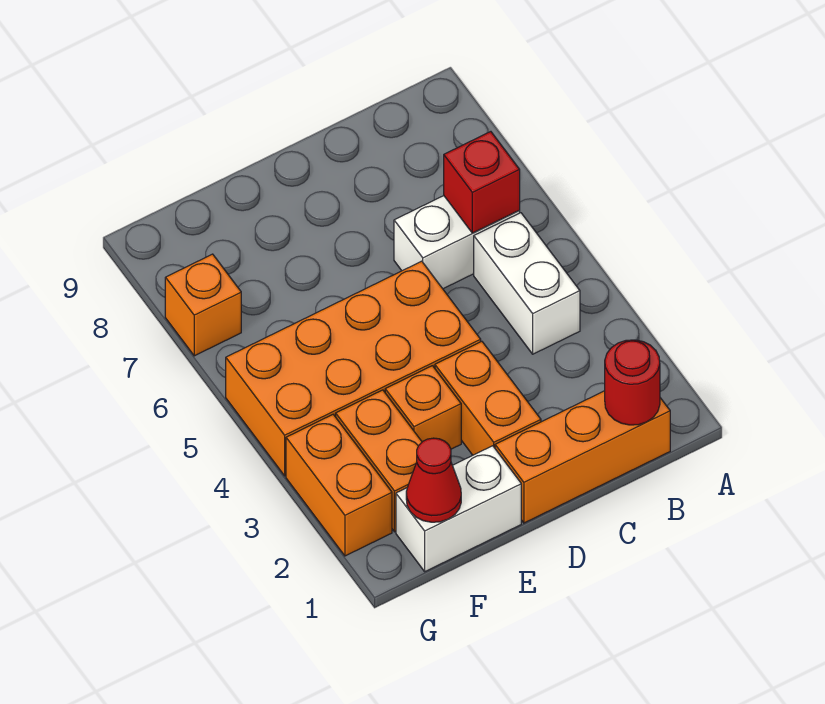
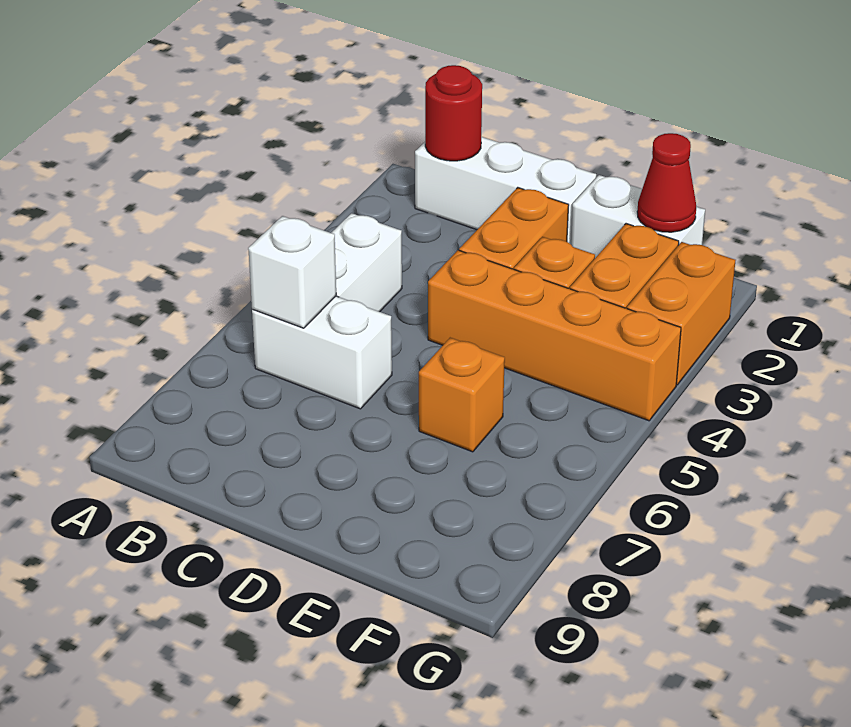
orange 1x3 brick [495,391,670,523] -> white 1x3 brick [415,137,596,244]
red 1x1 brick [444,132,520,233] -> white 1x1 brick [248,216,336,328]
orange 2x4 brick [226,261,481,476] -> orange 1x4 brick [428,250,681,421]
orange 1x1 brick [165,254,241,356] -> orange 1x1 brick moved to [419,338,505,452]

